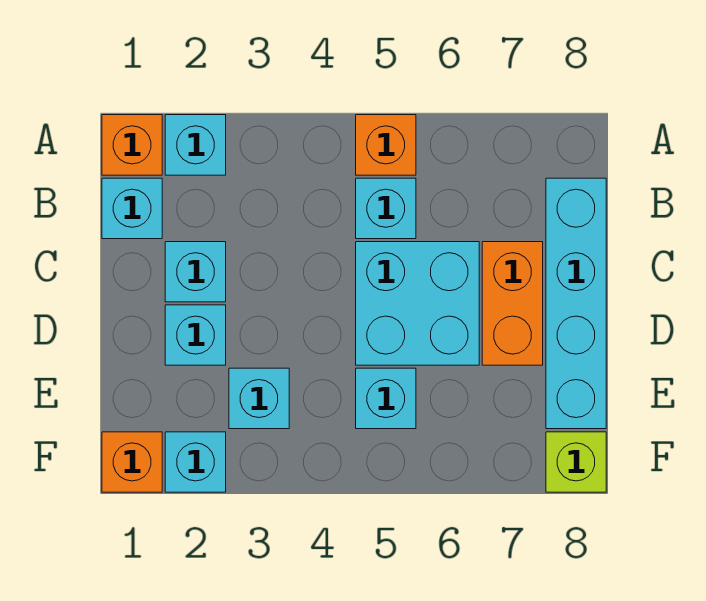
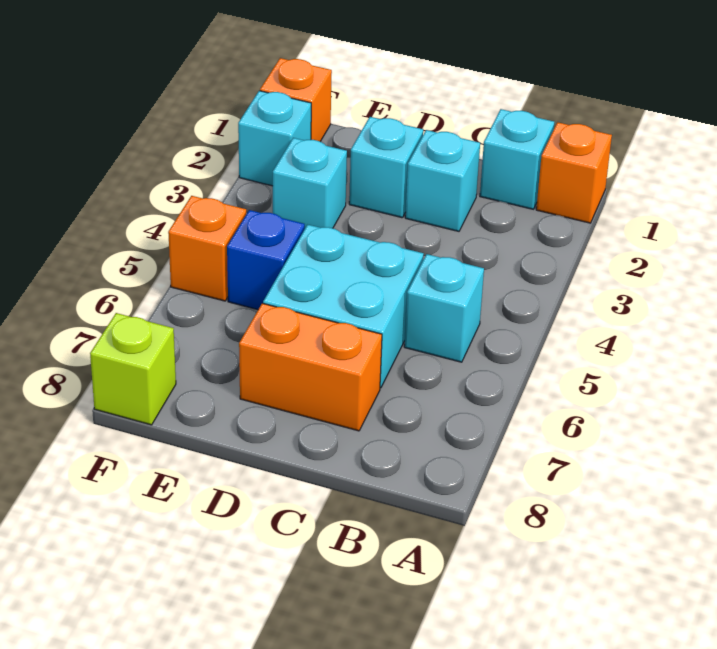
cyan 1x1 brick [165,115,226,175] -> none
orange 1x1 brick [356,115,416,175] -> orange 1x1 brick moved to [168,196,246,301]
cyan 1x4 brick [546,178,606,429] -> none
cyan 1x1 brick [356,368,416,429] -> blue 1x1 brick [227,210,305,310]

